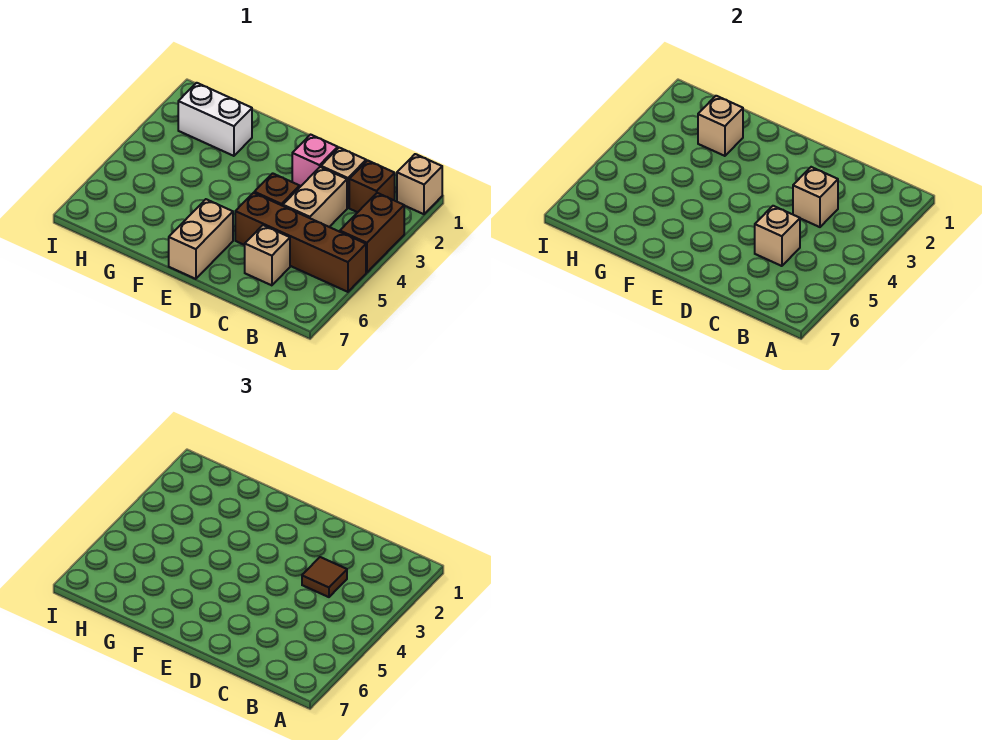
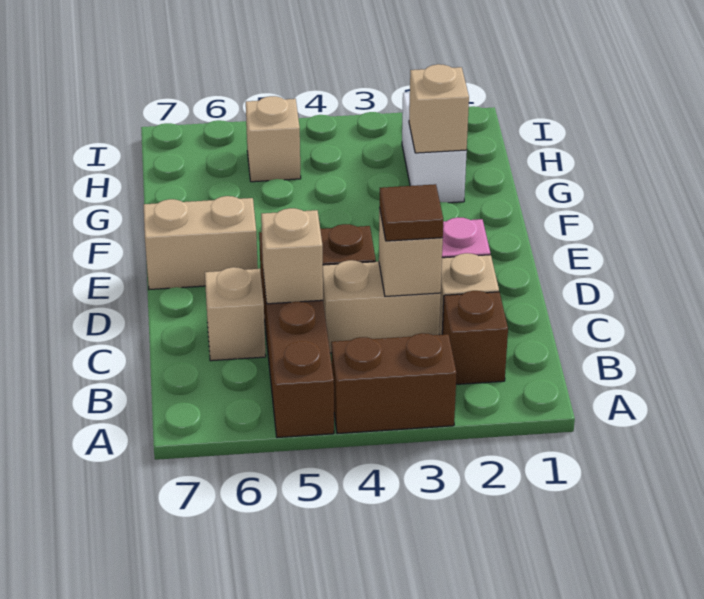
tan 1x1 brick [397,154,442,214] -> tan 1x1 brick moved to [246,96,301,182]

